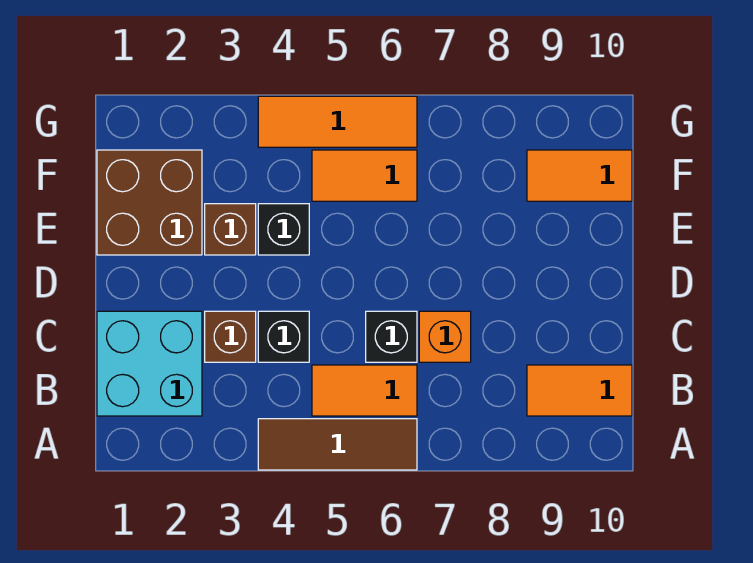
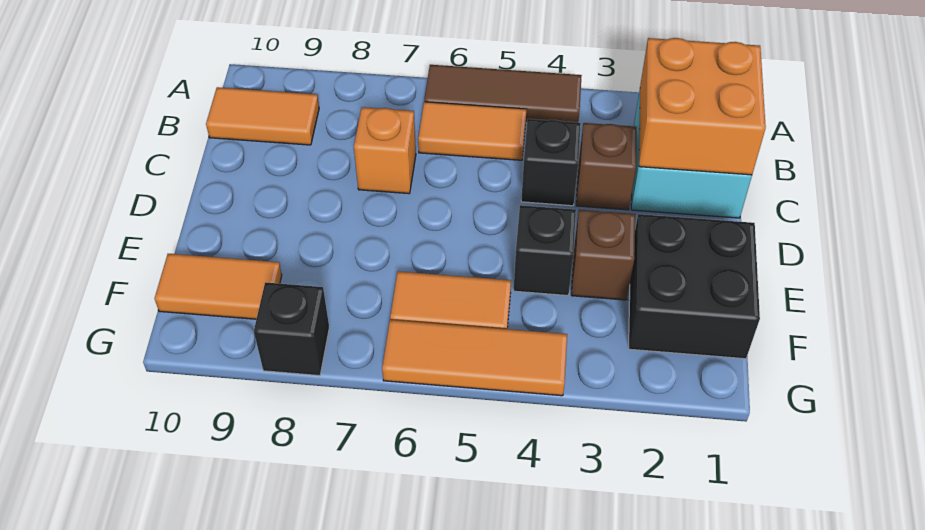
none -> orange 2x2 brick [639,38,766,175]
black 1x1 brick [366,311,417,362] -> black 1x1 brick moved to [254,282,329,376]
brown 2x2 brick [97,150,202,255] -> black 2x2 brick [629,214,760,359]

